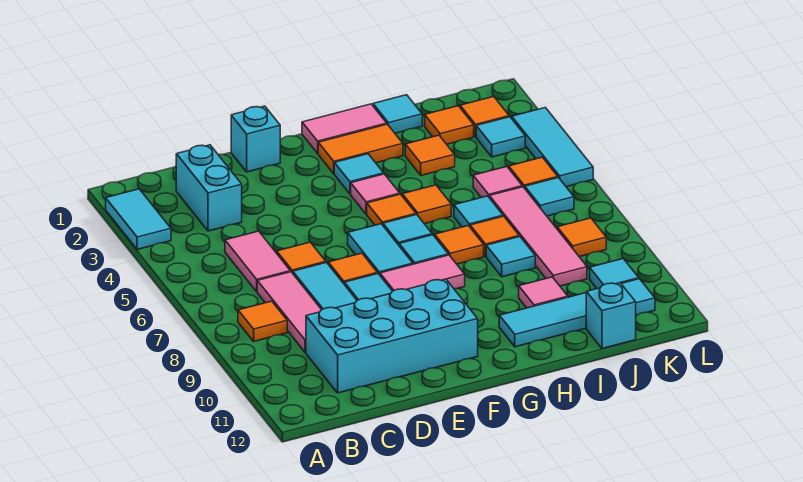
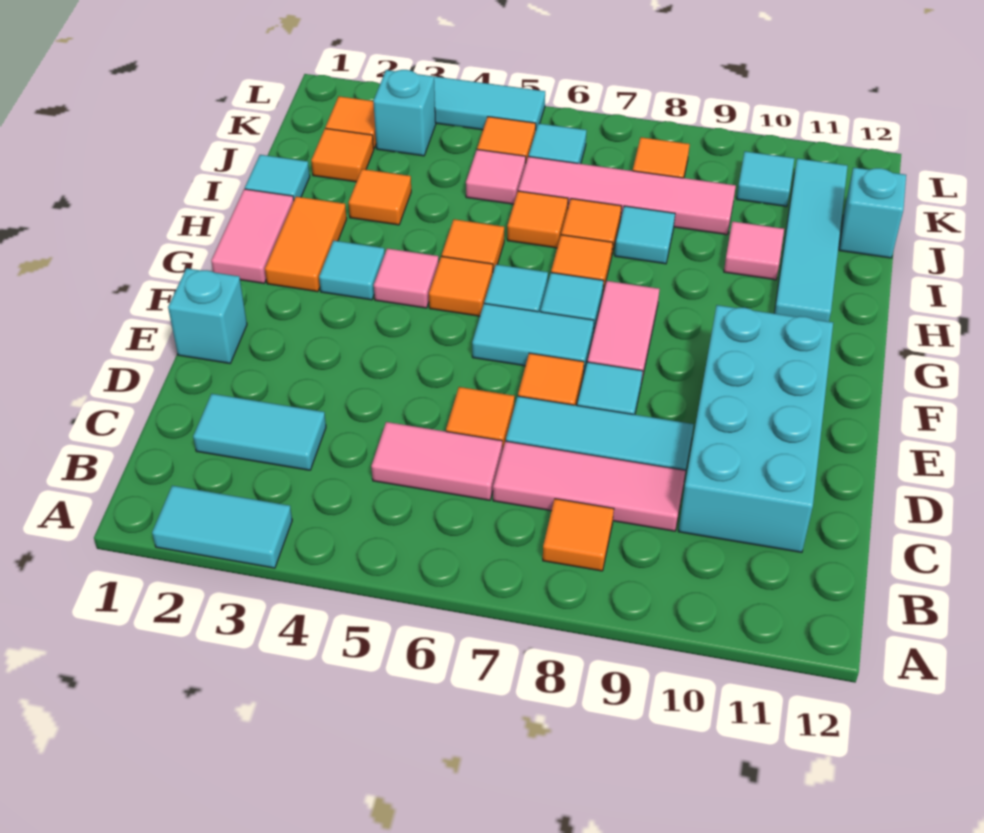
cyan 1x2 brick [176,145,242,231] -> cyan 1x2 tile [193,394,326,470]
cyan 1x1 tile [454,196,503,227] -> orange 1x1 tile [507,191,568,248]
cyan 1x1 tile [476,117,525,157] -> cyan 1x1 brick [373,70,436,156]

